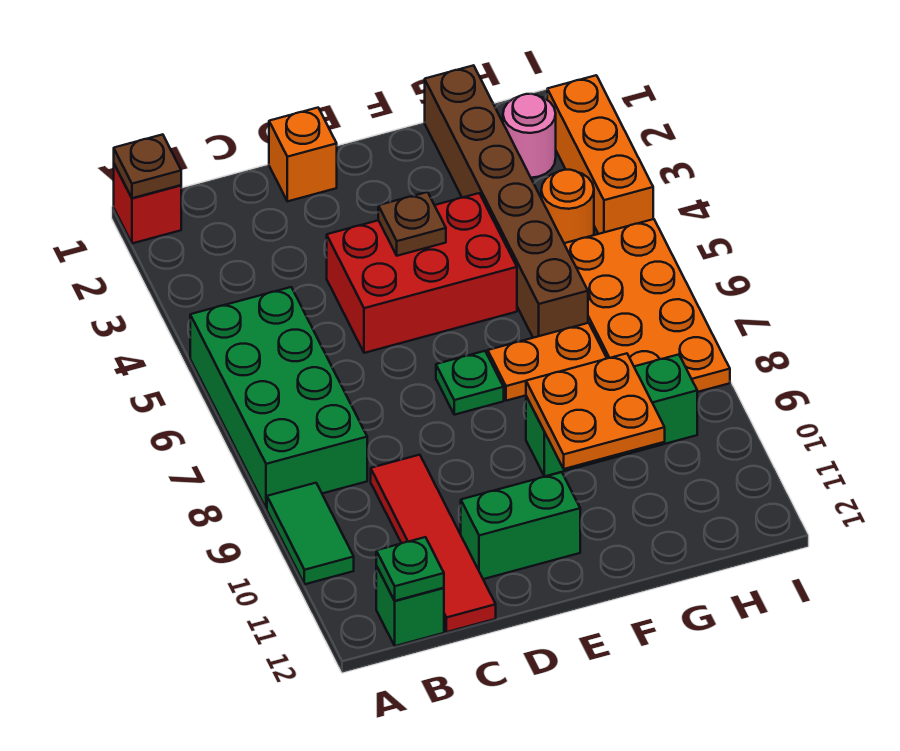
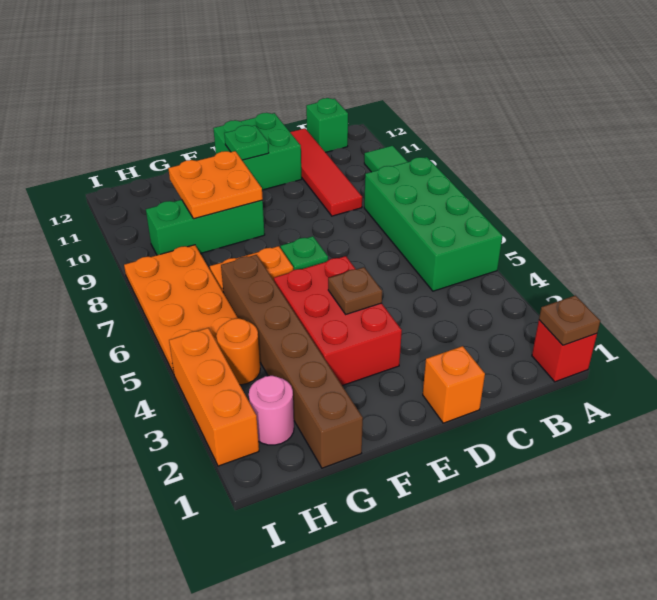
green 1x1 plate [376,537,444,601] -> green 1x1 plate moved to [224,125,269,160]
red 2x3 brick [327,193,517,353] -> red 2x3 brick turned to [274,256,402,386]
green 1x2 brick [461,472,580,579] -> green 2x2 brick [213,113,302,190]

